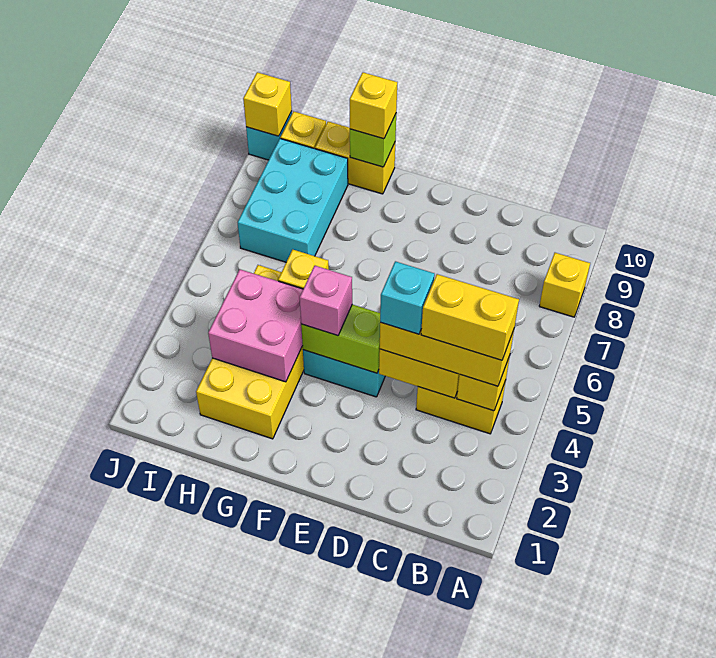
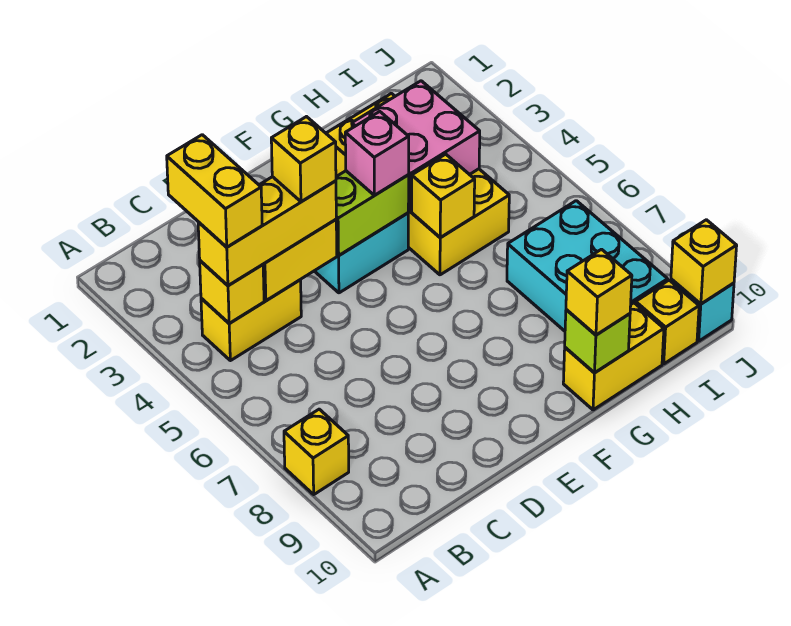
yellow 1x2 brick [421,274,519,360] -> yellow 1x2 brick turned to [167,135,262,247]
cyan 1x1 brick [380,261,435,334] -> yellow 1x1 brick [271,117,336,202]

